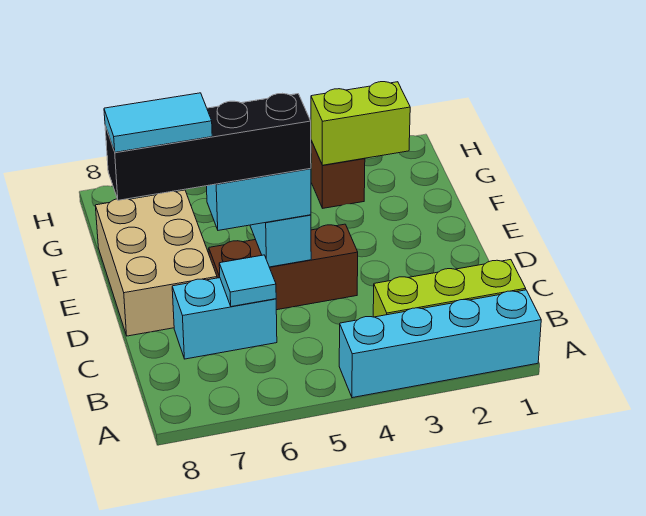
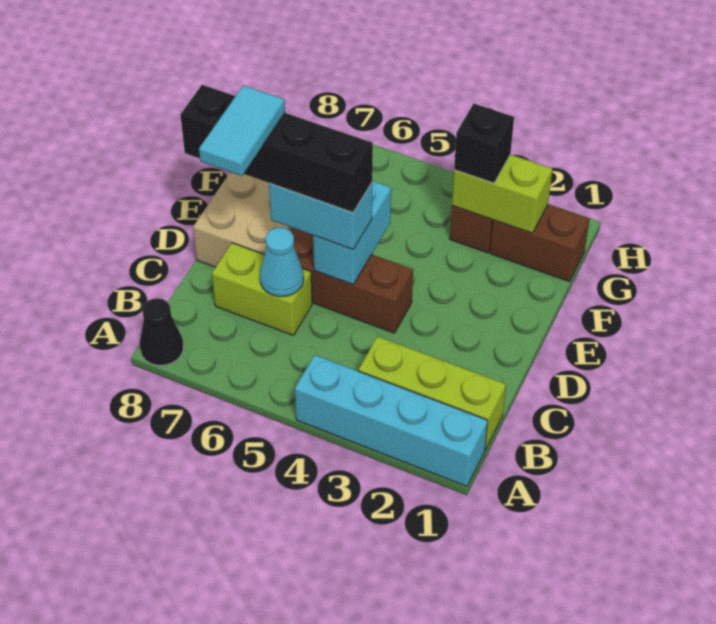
none -> black 1x1 cone [140,298,183,365]
cyan 1x2 brick [172,278,277,359] -> lime 1x2 brick [212,243,312,336]
cyan 1x1 tile [219,255,276,307] -> cyan 1x1 cone [260,228,304,297]
cyan 1x2 tile [104,93,212,152] -> cyan 1x2 tile turned to [199,85,285,176]
none -> brown 1x2 brick [490,205,590,282]
none -> black 1x1 brick [454,104,514,183]

